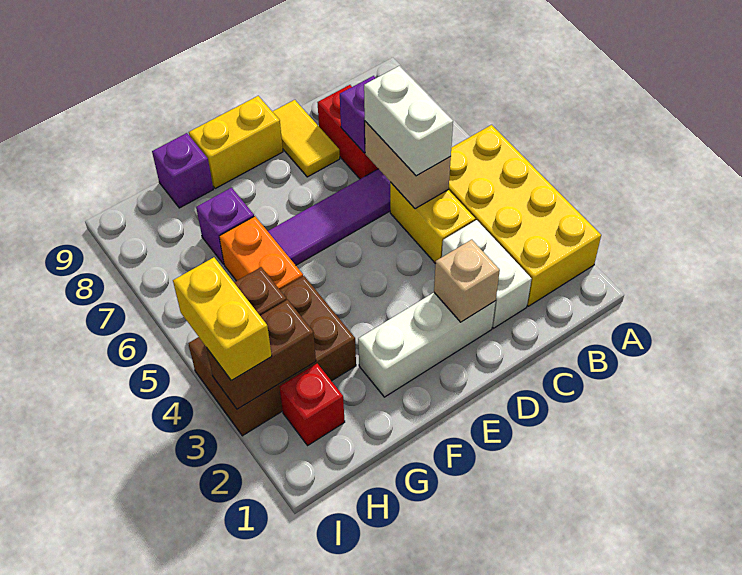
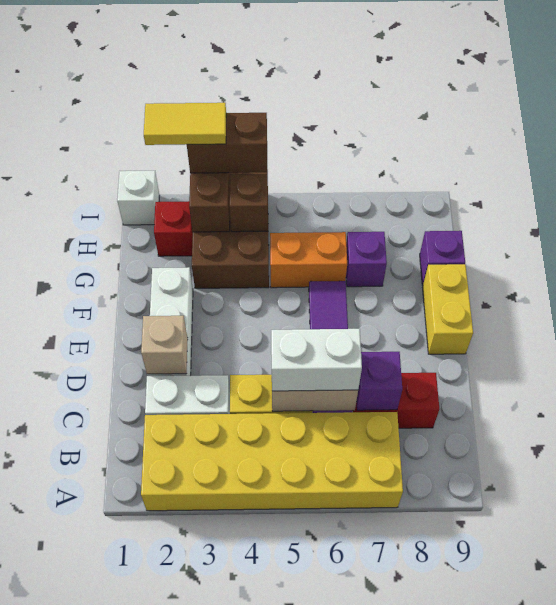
yellow 2x4 brick [448,125,601,306] -> yellow 2x6 brick [141,412,403,511]
yellow 1x2 tile [272,100,340,177] -> yellow 1x2 tile moved to [144,103,226,145]
none -> white 1x1 brick [117,171,159,225]
yellow 1x2 brick [173,257,272,381] -> brown 1x2 brick [187,113,267,173]

